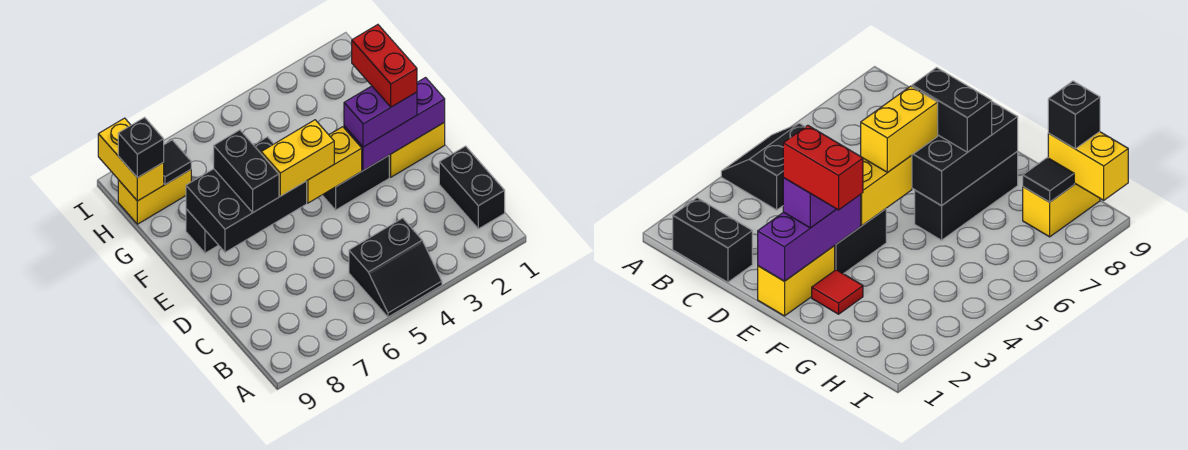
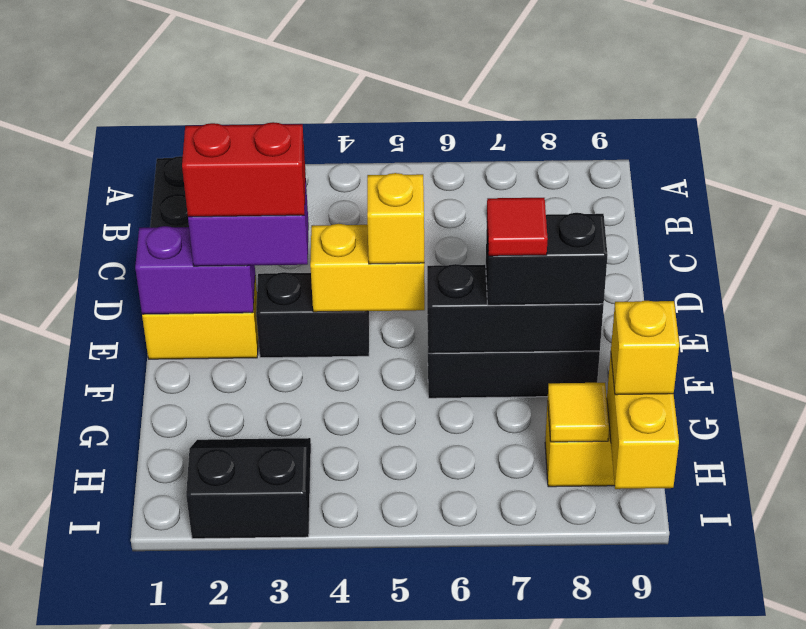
black 2x2 slope [349,218,442,317] -> black 2x2 slope moved to [186,438,311,539]
purple 1x3 brick [344,78,445,170] -> purple 1x2 brick [135,226,255,314]
red 1x2 brick [352,25,417,107] -> red 1x2 brick turned to [182,122,306,217]
yellow 1x2 brick [261,120,334,196] -> yellow 1x1 brick [367,173,424,264]
black 2x3 brick [186,137,307,252] -> black 1x3 brick [427,264,604,353]
black 1x2 brick [214,130,279,212] -> black 1x2 brick turned to [486,213,608,305]
red 1x1 tile [812,270,863,314] -> red 1x1 tile moved to [487,198,548,256]
black 1x1 tile [164,140,191,184] -> yellow 1x1 tile [548,383,609,442]
black 1x1 brick [118,117,164,178] -> yellow 1x1 brick [611,301,679,395]

